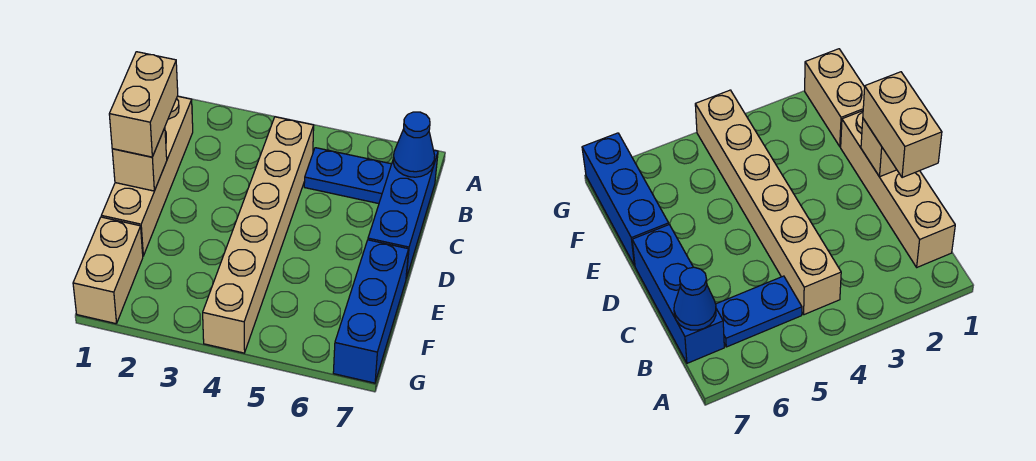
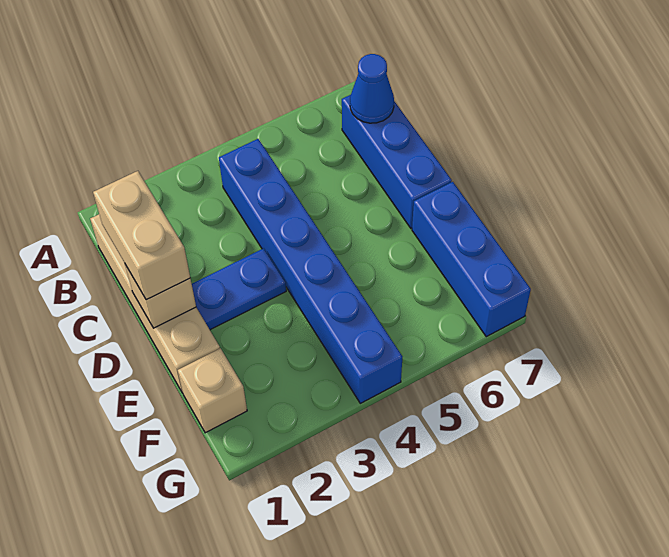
tan 1x6 brick [203,117,314,353] -> blue 1x6 brick [219,139,402,403]
blue 1x2 plate [304,148,391,204] -> blue 1x2 plate moved to [192,248,286,330]
tan 1x2 brick [73,217,143,324] -> tan 1x1 brick [178,348,247,433]

